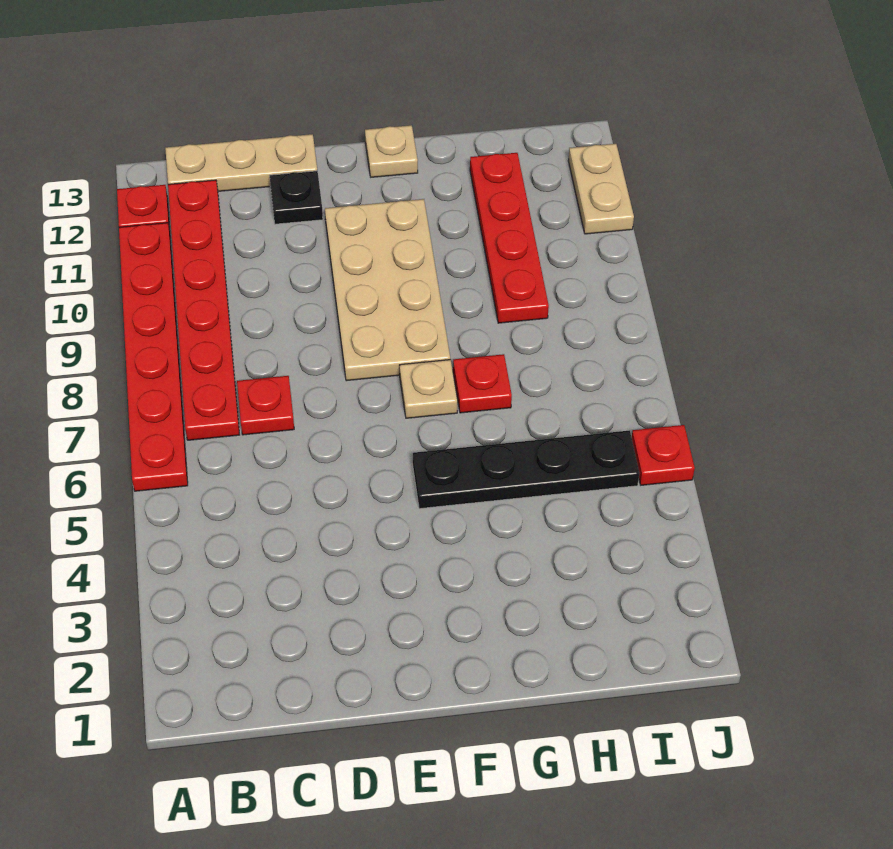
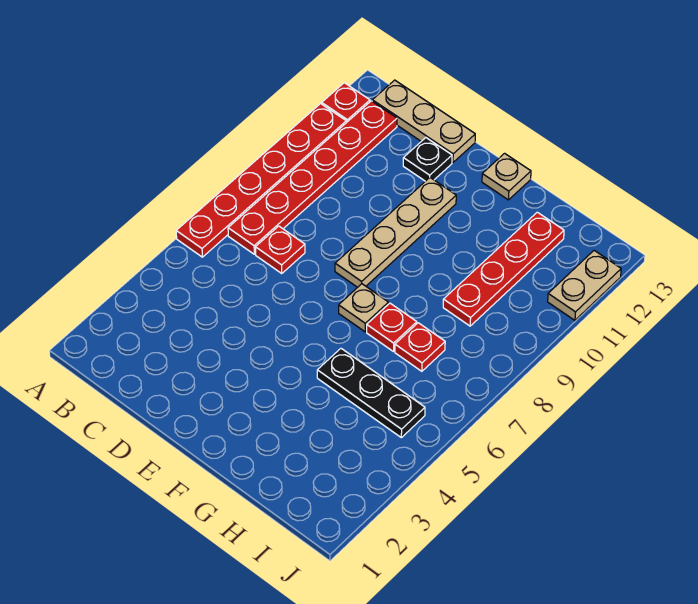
tan 2x4 plate [325,199,450,381] -> tan 1x4 plate [335,178,456,287]
black 1x4 plate [413,430,639,509] -> black 1x3 plate [317,349,425,438]
red 1x1 plate [632,425,695,485] -> red 1x1 plate moved to [395,323,445,371]

